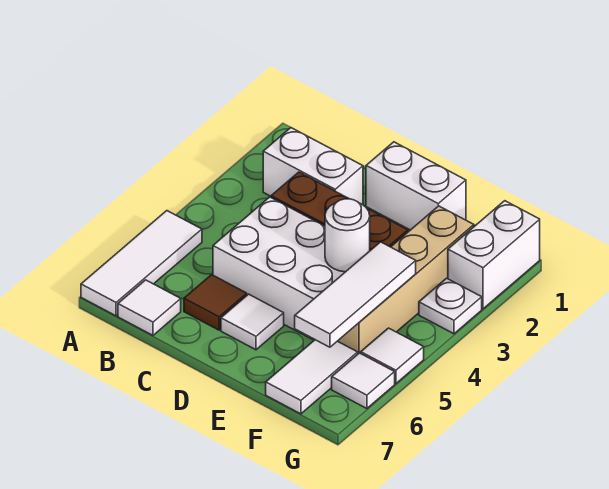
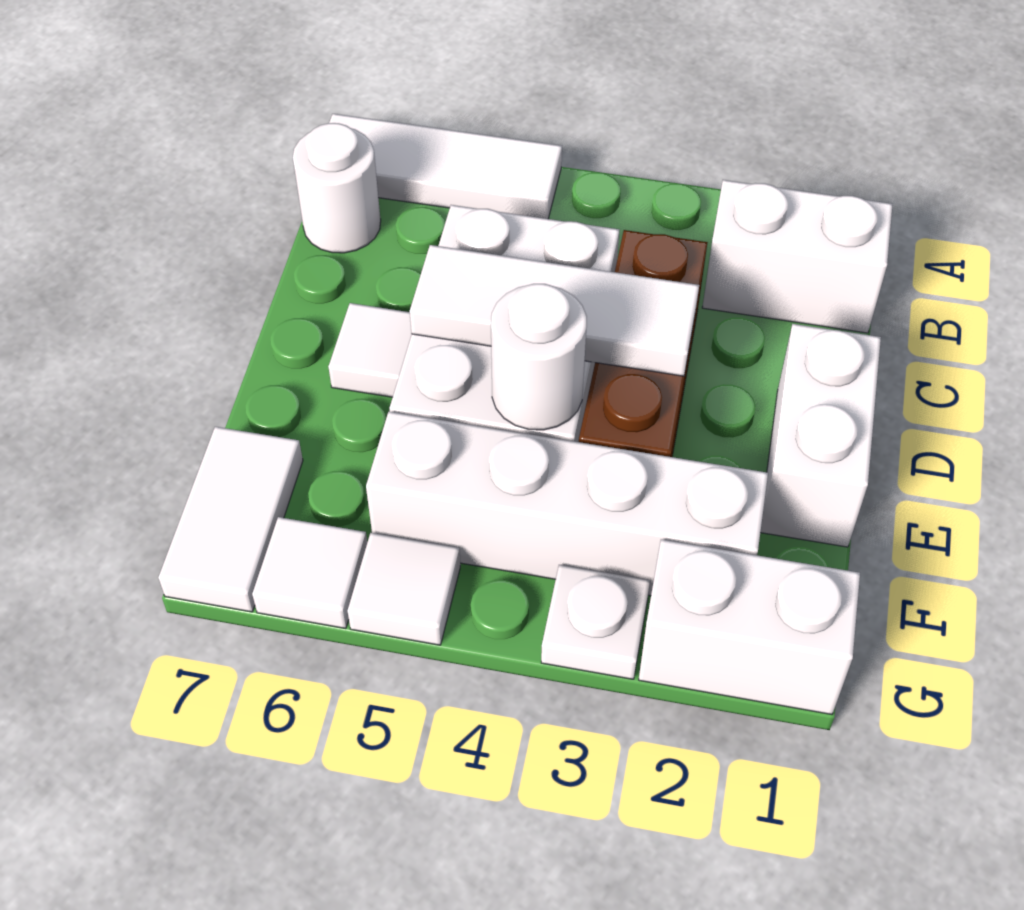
white 1x2 brick [263,128,363,205] -> white 1x2 brick turned to [702,180,893,333]
white 1x1 tile [118,280,181,335] -> white 1x1 round brick [293,123,381,253]
brown 1x1 tile [184,275,247,330] -> none
tan 1x4 brick [338,206,474,354] -> white 1x4 brick [366,412,768,596]
white 1x3 tile [295,242,416,347] -> white 1x3 tile moved to [410,245,699,376]
white 1x2 tile [266,340,358,414] -> white 1x2 tile turned to [158,427,303,612]

